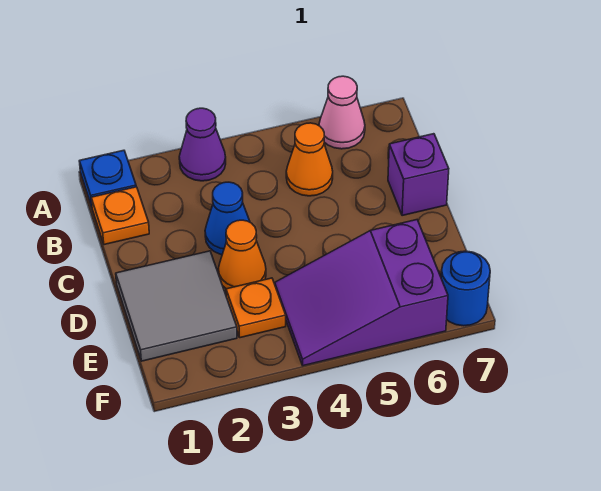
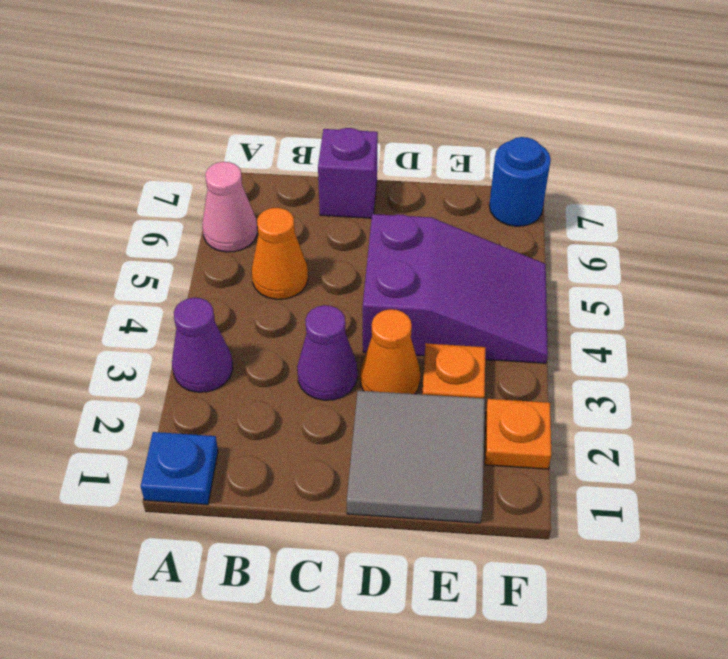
orange 1x1 plate [91,187,149,245] -> orange 1x1 plate moved to [485,399,551,469]
blue 1x1 cone [205,182,250,255] -> purple 1x1 cone [297,305,357,400]
purple 2x3 slope [275,220,448,366] -> purple 2x3 slope turned to [363,214,548,363]

